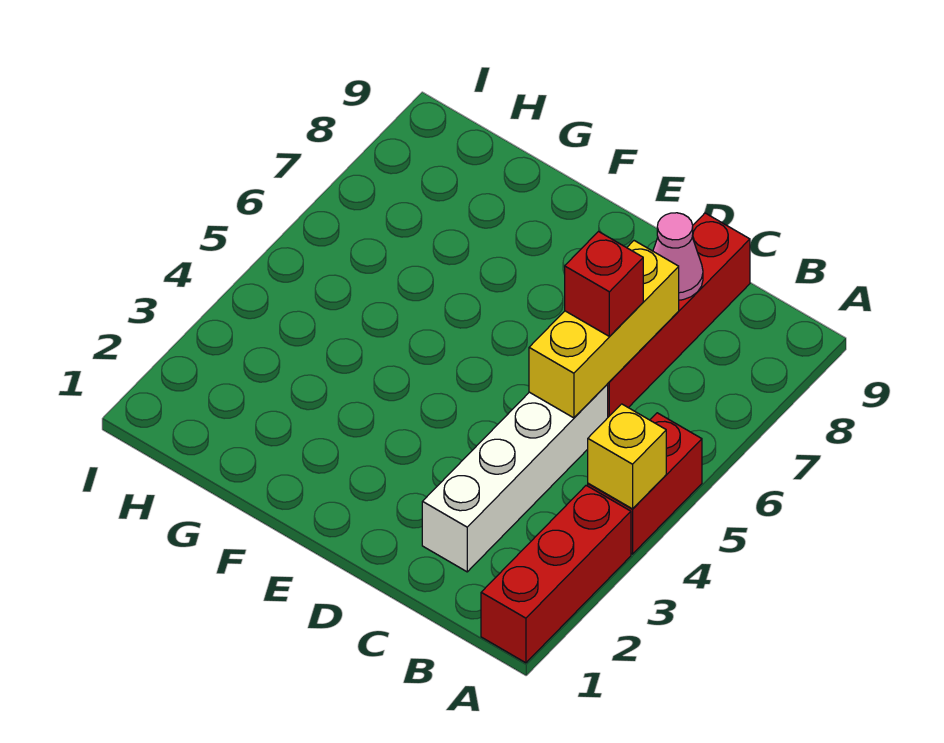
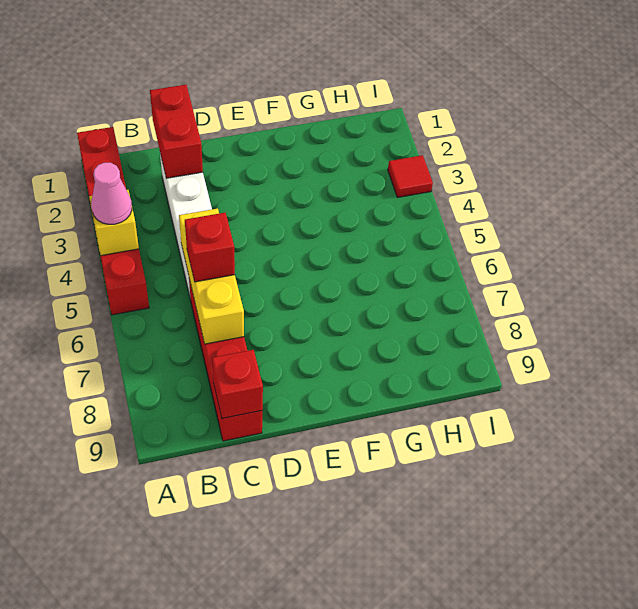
none -> red 1x2 brick [150,85,203,178]
pink 1x1 cone [653,213,703,300] -> pink 1x1 cone moved to [91,163,132,224]
none -> red 1x1 brick [212,350,263,418]
none -> red 1x1 tile [388,155,433,197]

